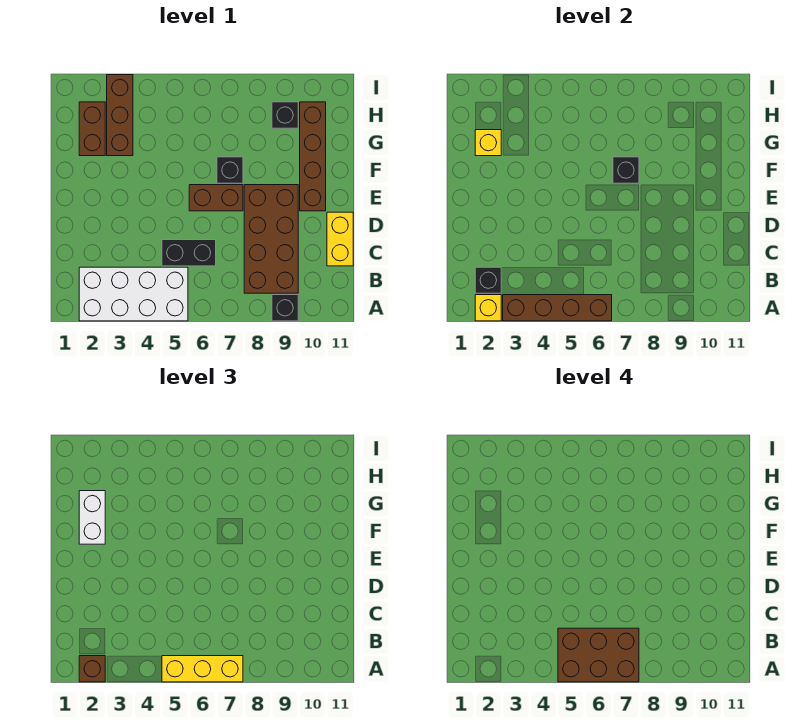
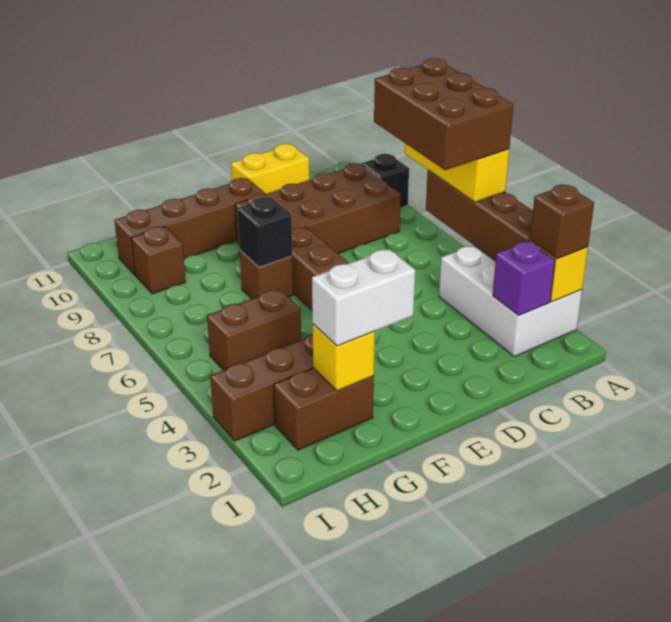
white 2x4 brick [79,267,188,321] -> white 2x3 brick [439,245,582,357]
black 1x1 brick [475,267,501,293] -> purple 1x1 brick [493,241,555,315]
black 1x2 brick [162,240,216,266] -> none
black 1x1 brick [217,157,243,183] -> brown 1x1 brick [240,250,293,299]
none -> brown 1x2 brick [207,289,301,370]
black 1x1 brick [272,102,298,128] -> brown 1x1 brick [131,227,186,294]

